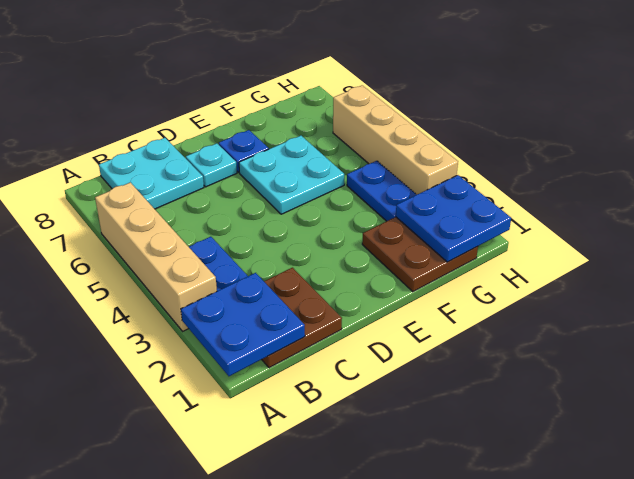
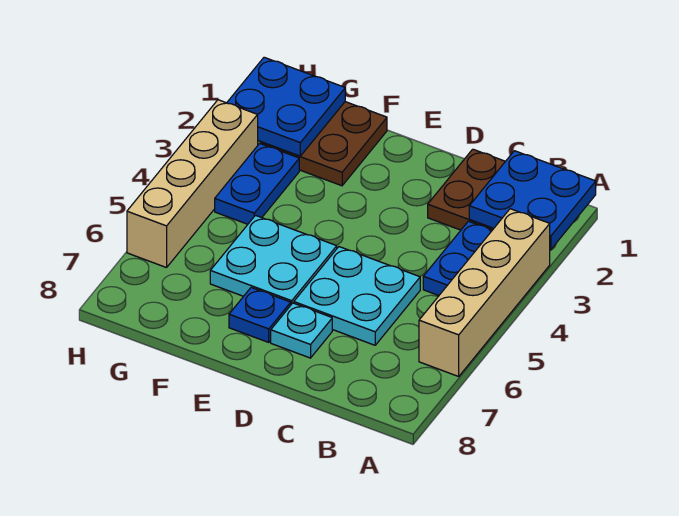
cyan 2x2 plate [99,138,204,209] -> cyan 2x2 plate moved to [294,247,420,345]

